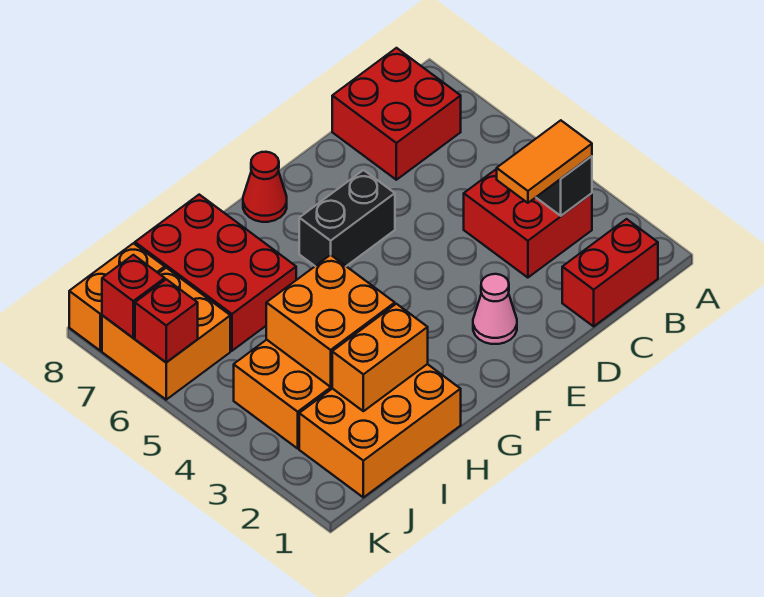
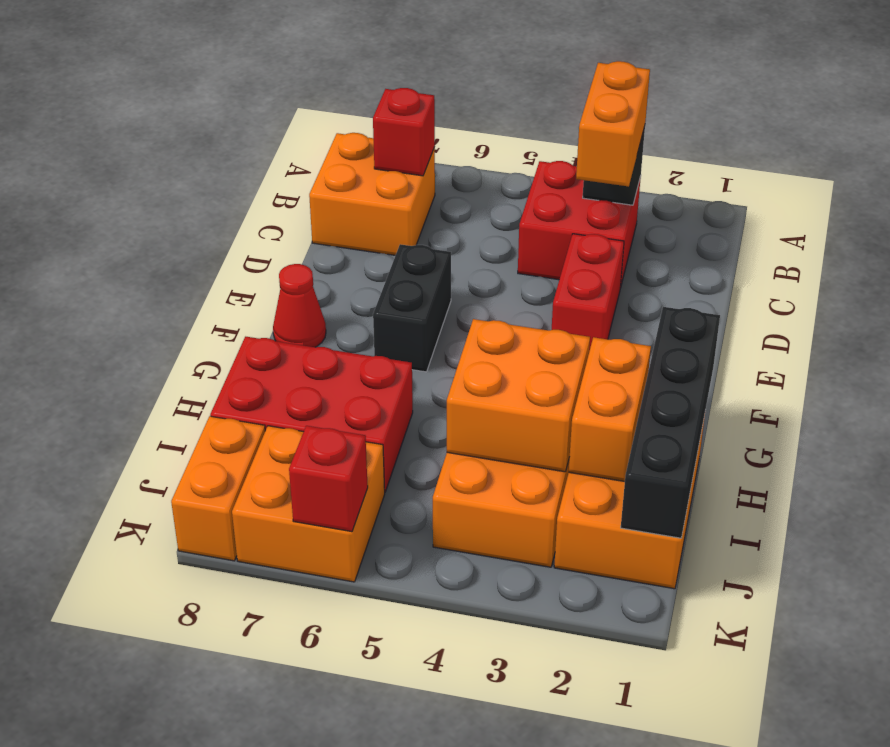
red 1x2 brick [562,219,658,326] -> red 1x2 brick moved to [552,234,624,351]
orange 1x2 tile [497,120,592,203] -> orange 1x2 brick [576,61,650,187]
red 2x2 brick [332,48,461,180] -> orange 2x2 brick [309,133,435,255]
pink 1x1 cone [473,274,517,344] -> none
none -> black 1x4 brick [621,307,720,538]
red 1x1 brick [102,255,165,338] -> red 1x1 brick moved to [373,88,435,176]

